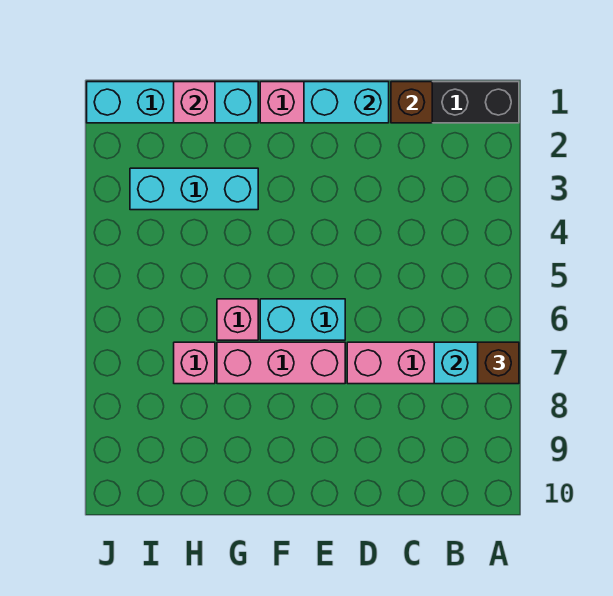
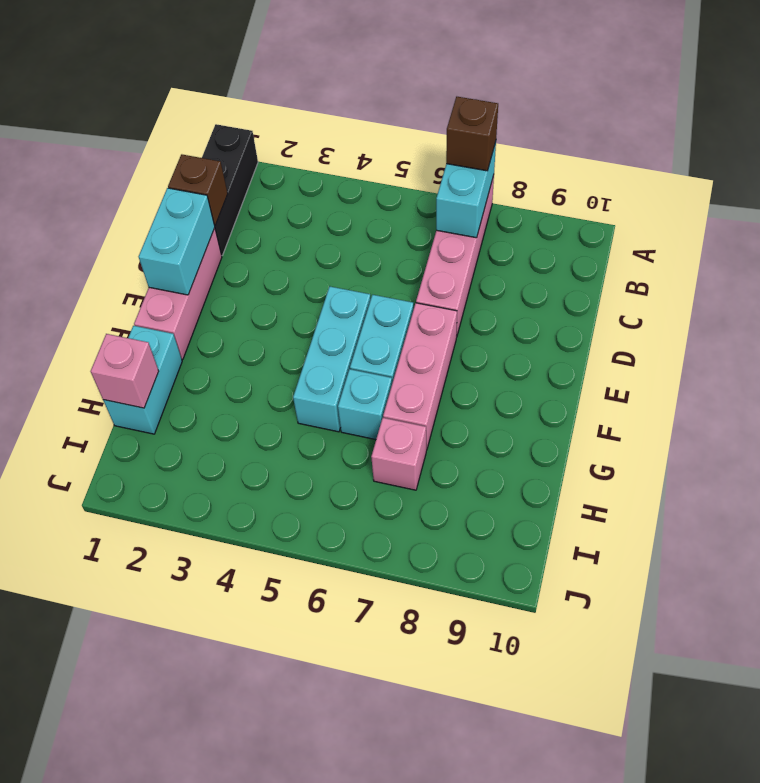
cyan 1x4 brick [87,82,258,123] -> cyan 1x2 brick [103,326,182,434]
cyan 1x3 brick [130,168,258,210] -> cyan 1x3 brick moved to [293,286,371,432]
pink 1x1 brick [217,299,258,340] -> cyan 1x1 brick [338,369,392,440]

